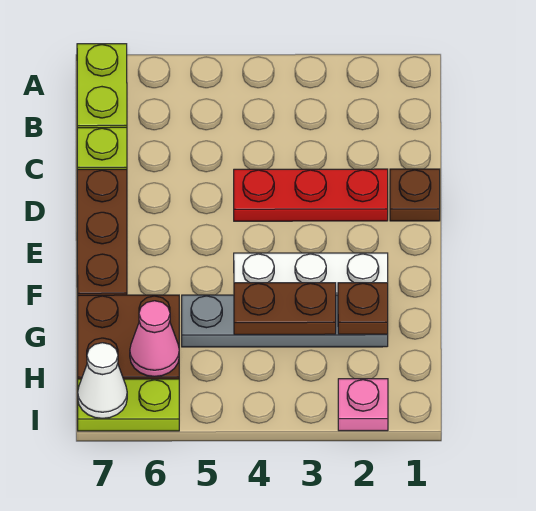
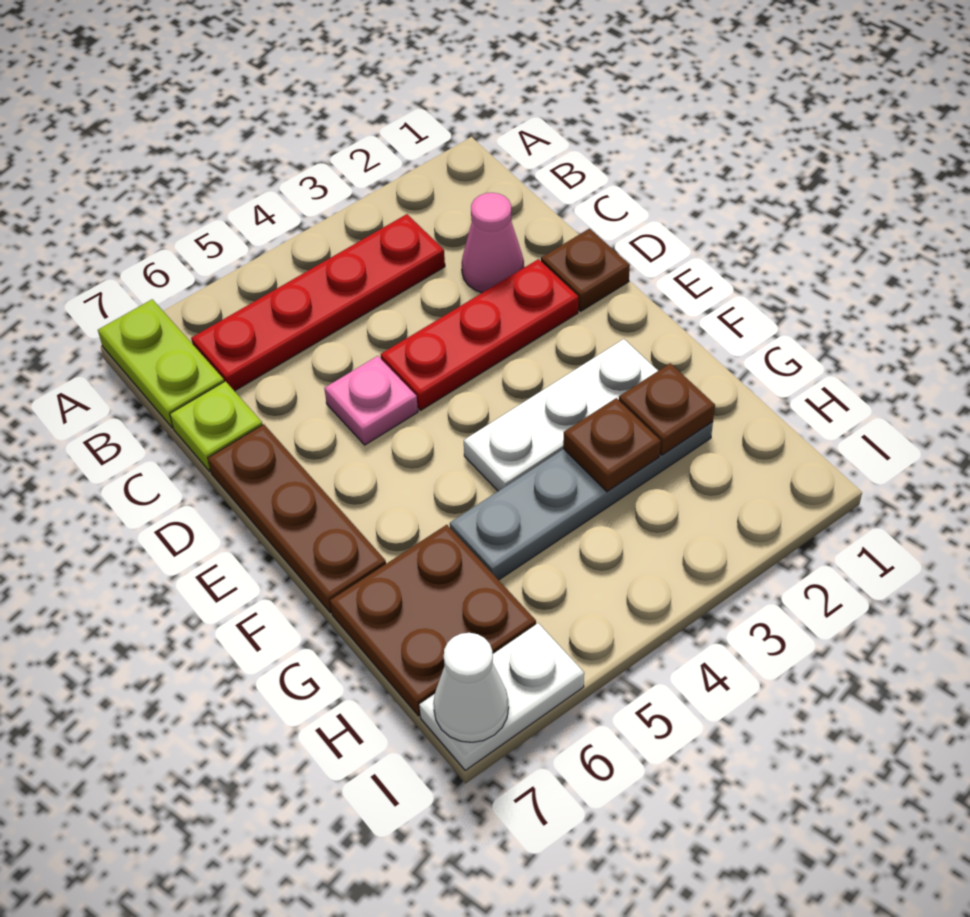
none -> red 1x4 plate [191,214,445,391]
brown 1x2 plate [234,283,336,335] -> brown 1x1 plate [563,398,661,492]
pink 1x1 cone [130,301,179,377] -> pink 1x1 cone moved to [461,193,524,293]
pink 1x1 plate [338,379,388,431] -> pink 1x1 plate moved to [324,356,418,445]
lime 1x2 plate [78,379,179,431] -> white 1x2 plate [419,623,584,770]

